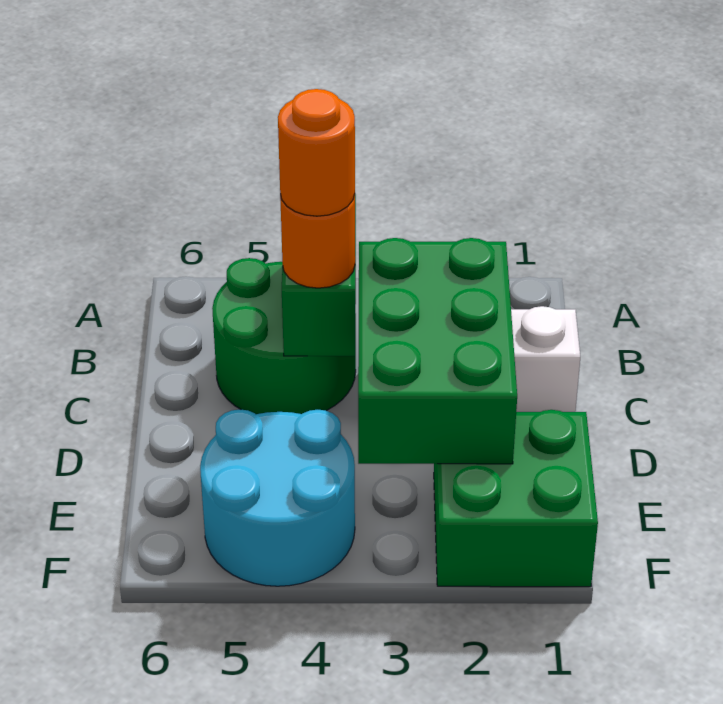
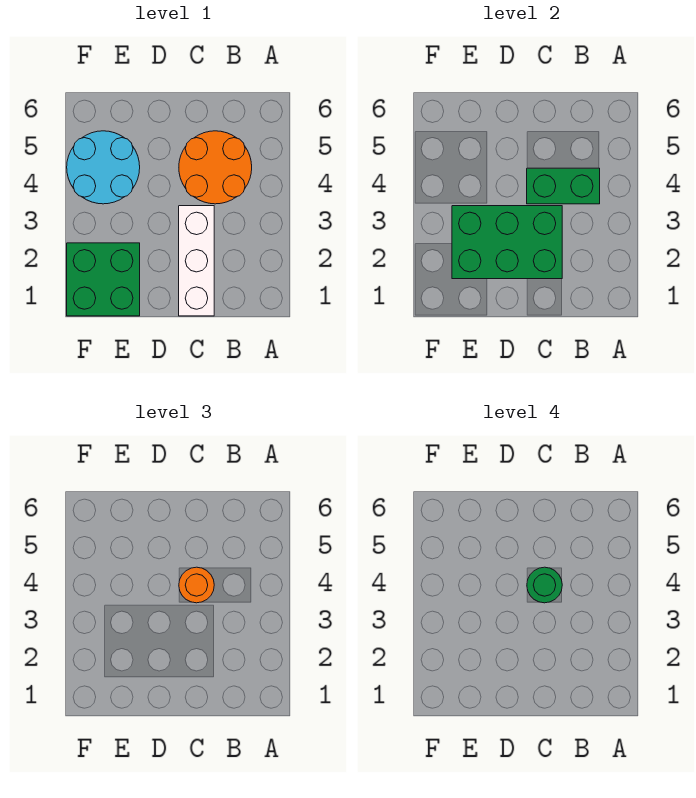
green 2x2 round brick [212,258,356,414] -> orange 2x2 round brick [179,131,252,204]
orange 1x1 round brick [278,89,355,216] -> green 1x1 round brick [527,567,562,603]

